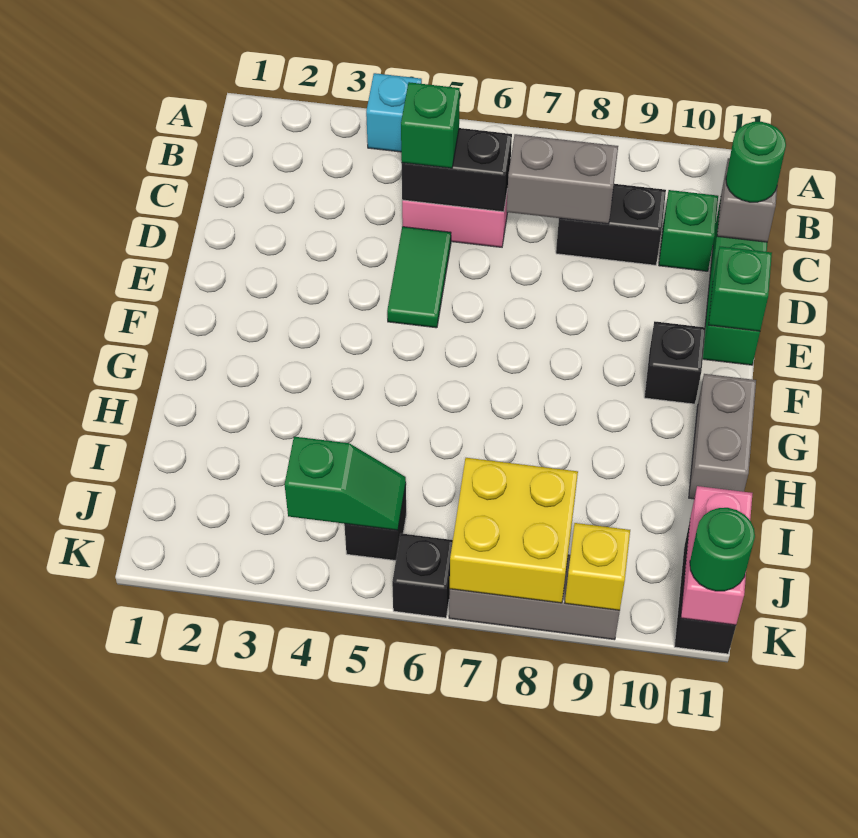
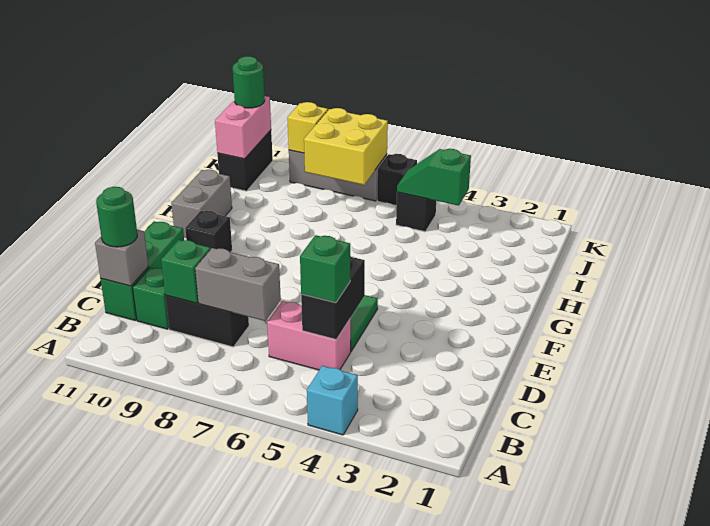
black 1x2 brick [402,128,512,212] -> black 1x2 brick turned to [301,256,365,339]
green 1x1 brick [709,247,772,331] -> green 1x1 brick moved to [161,240,211,303]

